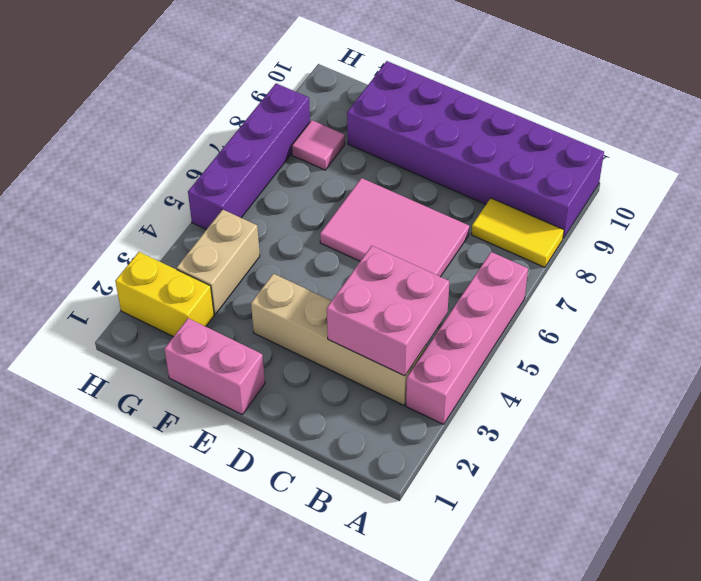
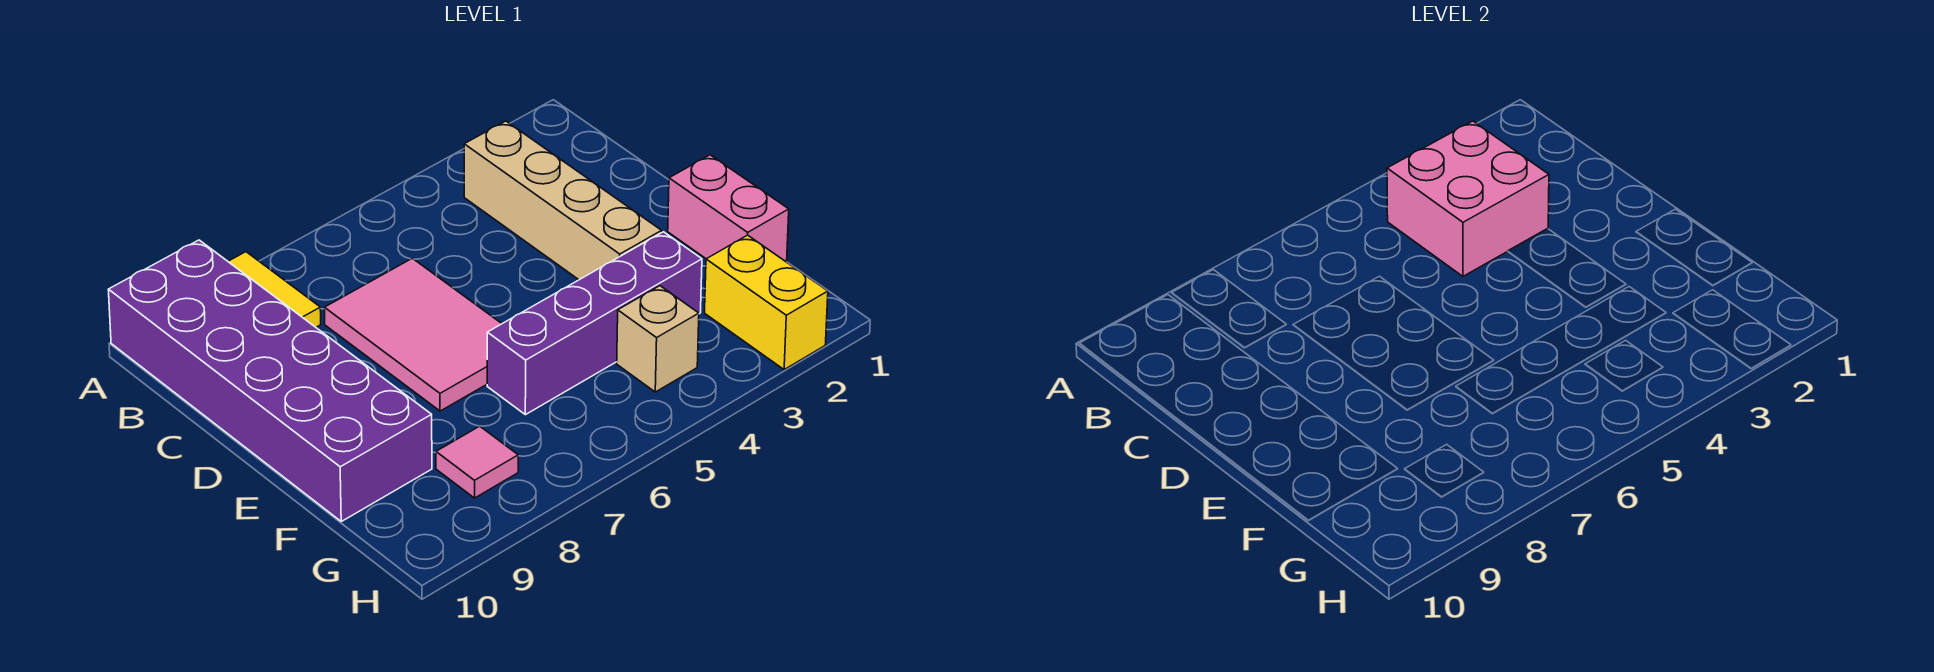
pink 1x4 brick [406,252,528,424] -> none
tan 1x2 brick [177,210,260,314] -> tan 1x1 brick [617,286,699,392]
purple 1x4 brick [188,83,310,230] -> purple 1x4 brick moved to [487,232,702,415]

